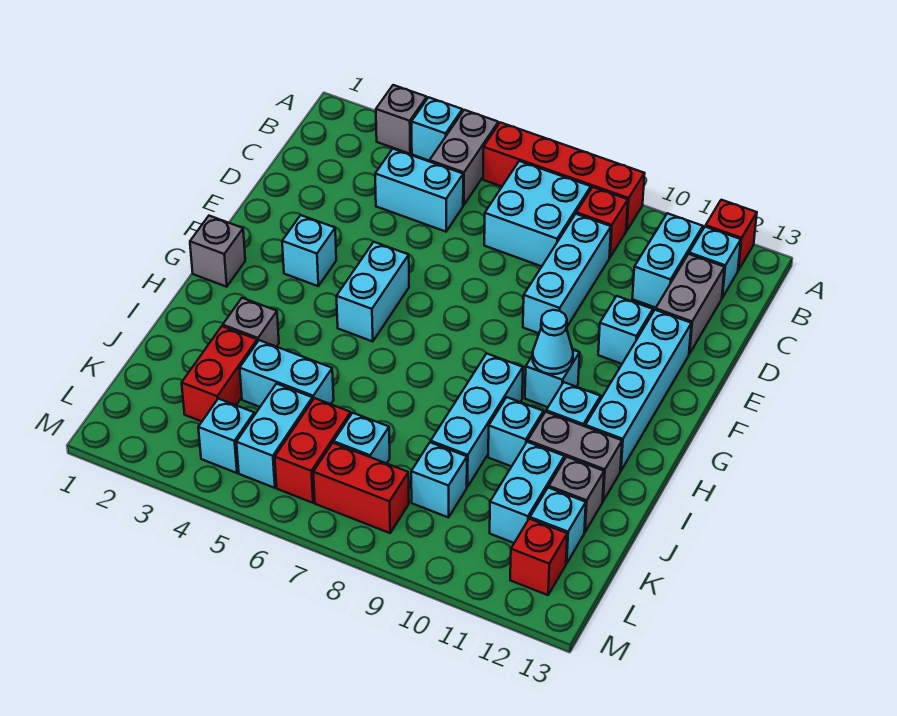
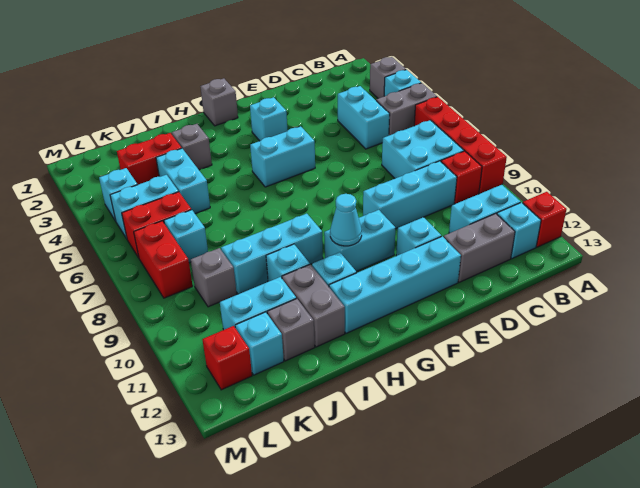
cyan 1x1 brick [525,350,580,407] -> cyan 1x2 brick [324,210,395,272]
cyan 1x1 brick [411,442,467,517] -> grey 1x1 brick [191,248,237,307]

